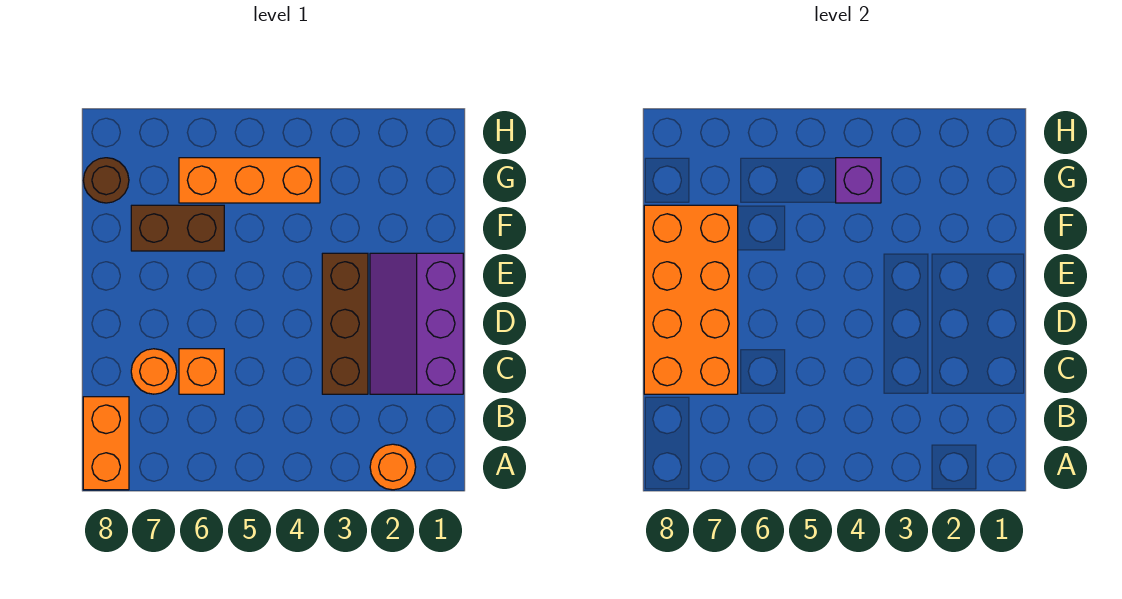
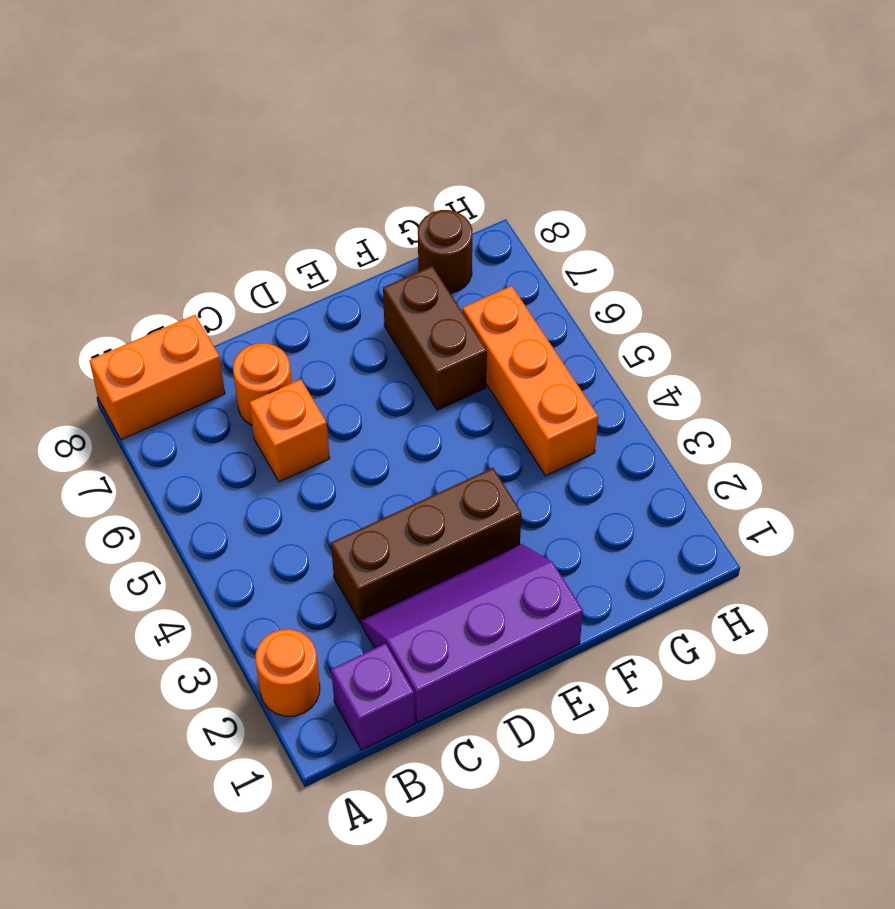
orange 2x4 brick [644,205,738,394] -> none
purple 1x1 brick [836,158,881,203] -> purple 1x1 brick moved to [331,643,415,750]

